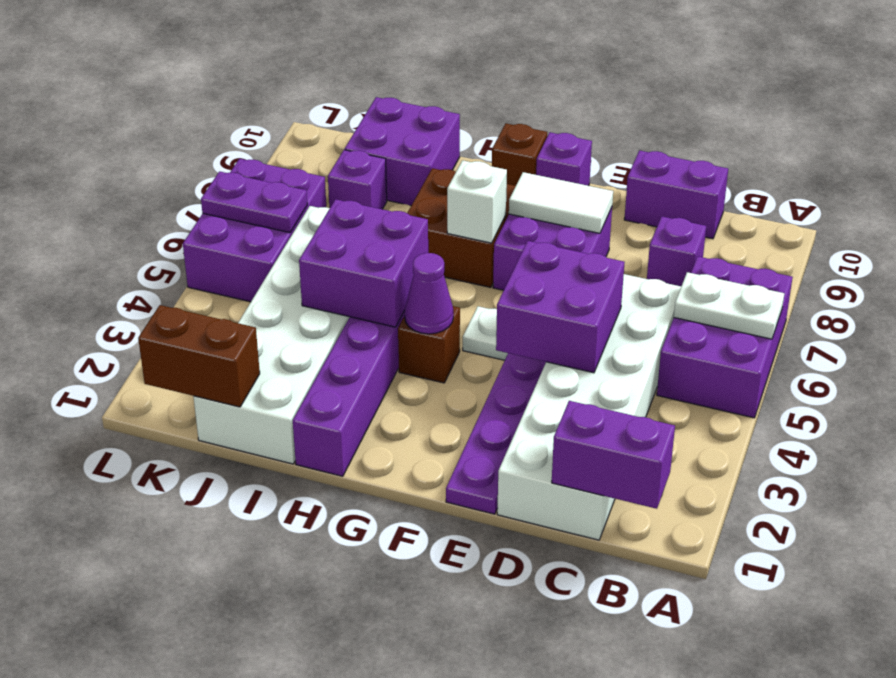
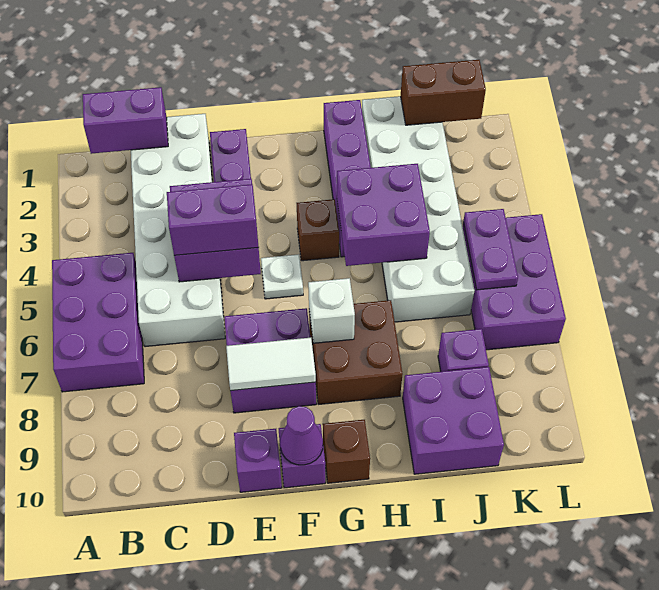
white 1x2 plate [674,272,784,339] -> none
purple 1x1 brick [647,216,706,286] -> purple 1x1 brick moved to [234,429,282,492]
purple 1x2 brick [624,150,728,239] -> purple 1x2 brick moved to [167,184,258,255]
purple 1x1 cone [405,253,453,334] -> purple 1x1 cone moved to [280,406,323,465]
purple 1x2 plate [201,172,307,233] -> purple 1x2 plate turned to [464,209,518,290]

